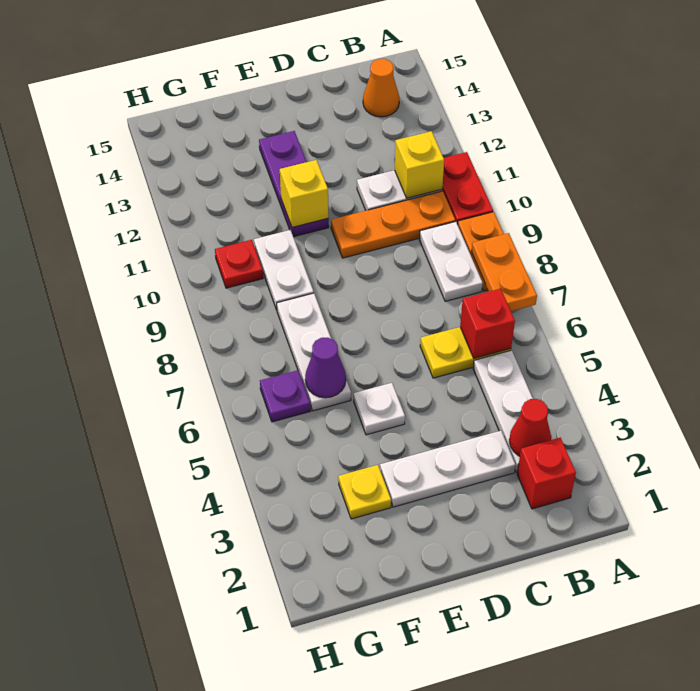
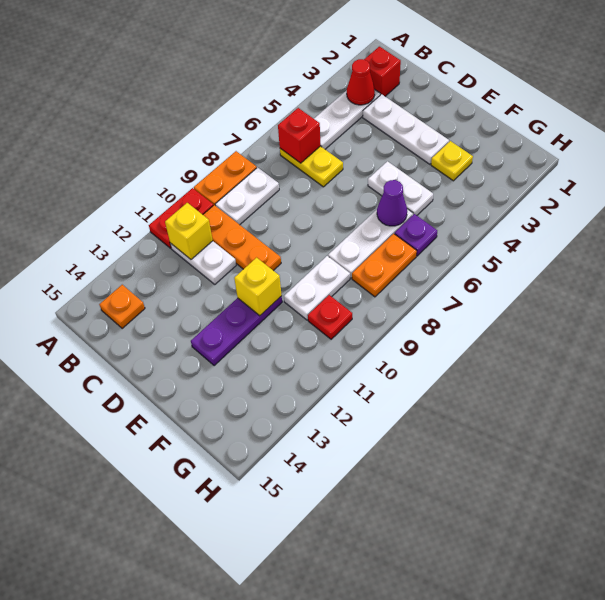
orange 1x2 plate [471,233,537,311] -> orange 1x2 plate moved to [352,234,417,297]
orange 1x1 cone [363,59,399,117] -> orange 1x1 plate [99,285,145,329]
white 1x1 plate [354,383,405,435] -> white 1x2 plate [368,161,433,215]

